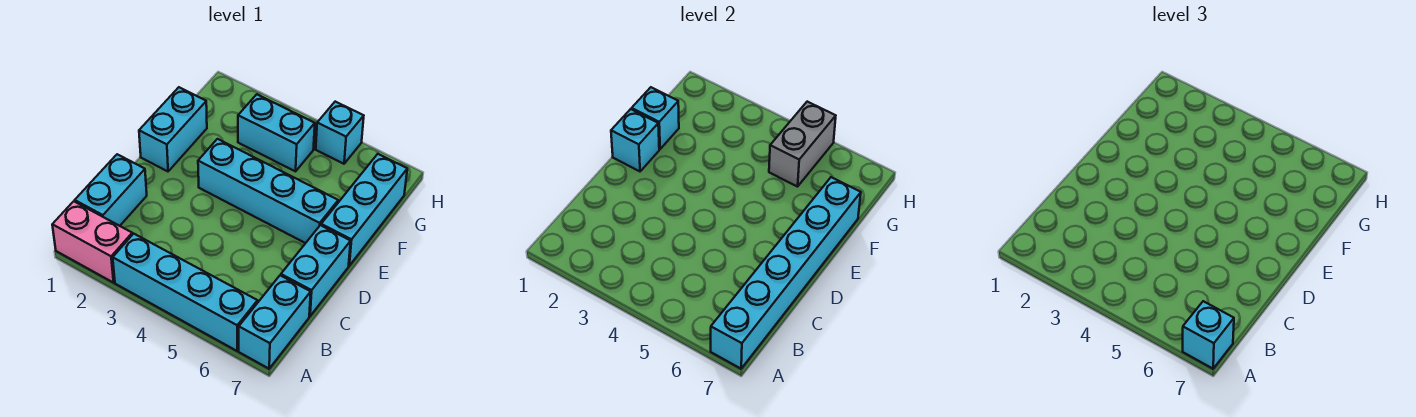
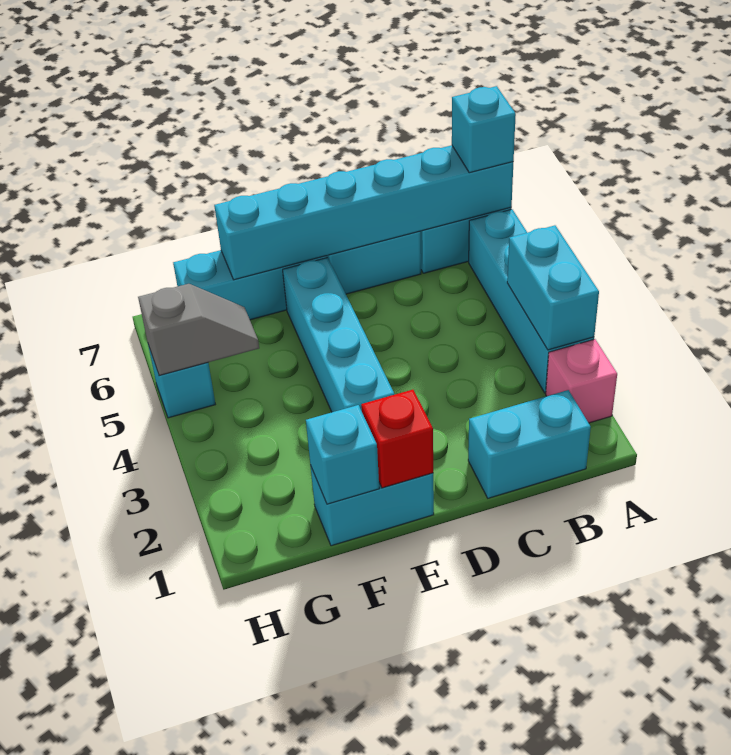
pink 1x2 brick [52,201,132,283] -> pink 1x1 brick [546,339,617,423]
cyan 1x1 brick [611,109,659,171] -> red 1x1 brick [361,390,433,488]
cyan 1x2 brick [238,94,315,171] -> cyan 1x2 brick moved to [507,225,599,350]
grey 1x2 brick [769,102,836,187] -> grey 1x2 slope [138,284,259,376]

